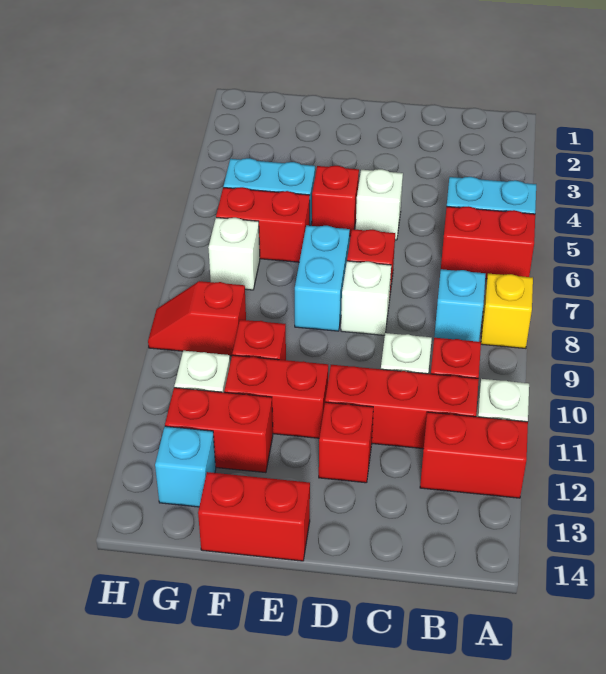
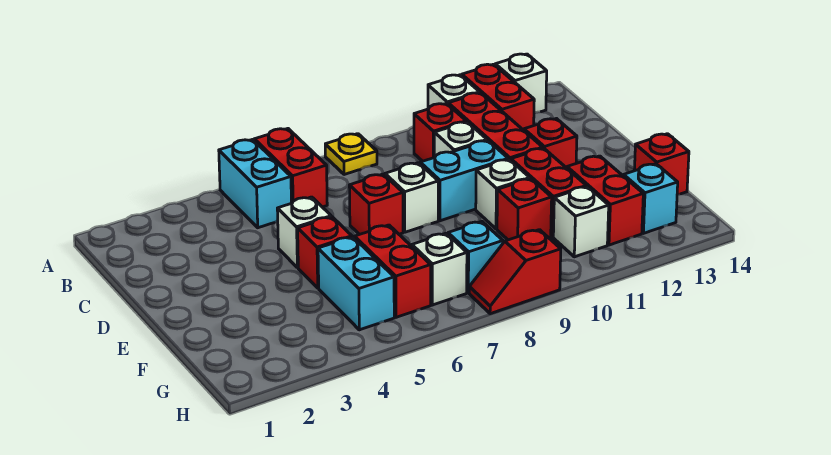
yellow 1x1 brick [481,274,533,348] -> yellow 1x1 plate [325,134,377,175]
none -> white 1x1 brick [495,54,547,113]
cyan 1x1 brick [434,269,486,342] -> cyan 1x1 brick moved to [448,222,503,293]
cyan 1x2 brick [295,225,350,331] -> cyan 1x2 brick moved to [420,141,508,221]
none -> white 1x1 brick [476,159,530,229]
red 1x2 brick [198,472,310,561] -> red 1x1 brick [634,134,689,195]
red 1x2 slope [148,281,246,356] -> red 1x2 slope turned to [469,230,561,314]

